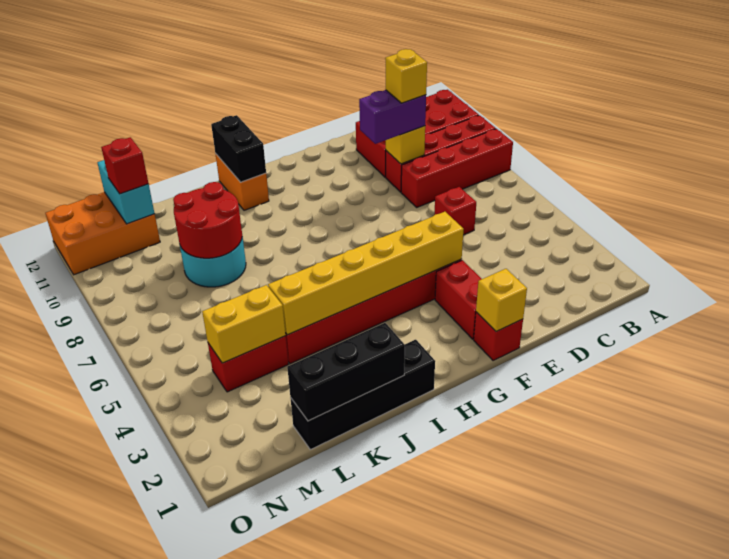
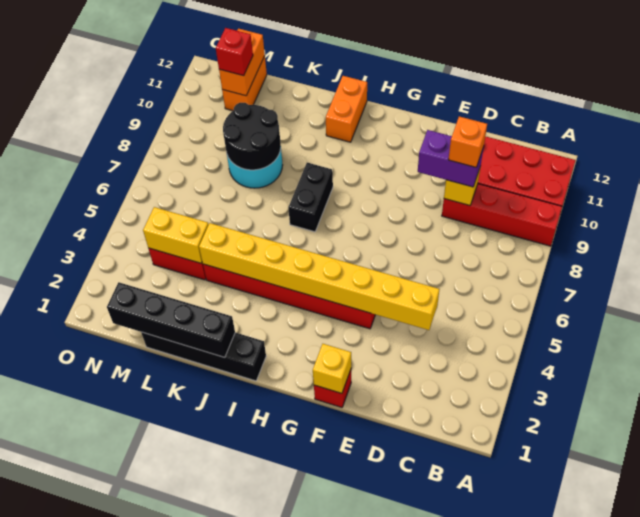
red 1x4 brick [401,129,513,207] -> none
red 1x1 brick [434,187,476,235] -> none
yellow 1x1 brick [385,49,427,103] -> orange 1x1 brick [448,116,487,167]
red 1x2 brick [435,260,481,339] -> none
yellow 1x6 brick [268,212,464,335] -> yellow 1x8 brick [199,223,439,330]
black 1x2 brick [211,115,266,182] -> black 1x2 brick moved to [288,163,333,232]
black 1x3 brick [287,323,405,421] -> black 1x4 brick [107,282,235,357]
red 2x2 round brick [173,182,242,258] -> black 2x2 round brick [223,103,281,170]
orange 2x3 brick [45,192,160,275] -> orange 1x2 brick [222,56,267,111]
cyan 1x2 brick [97,160,155,224] -> orange 1x2 brick [219,29,265,96]

